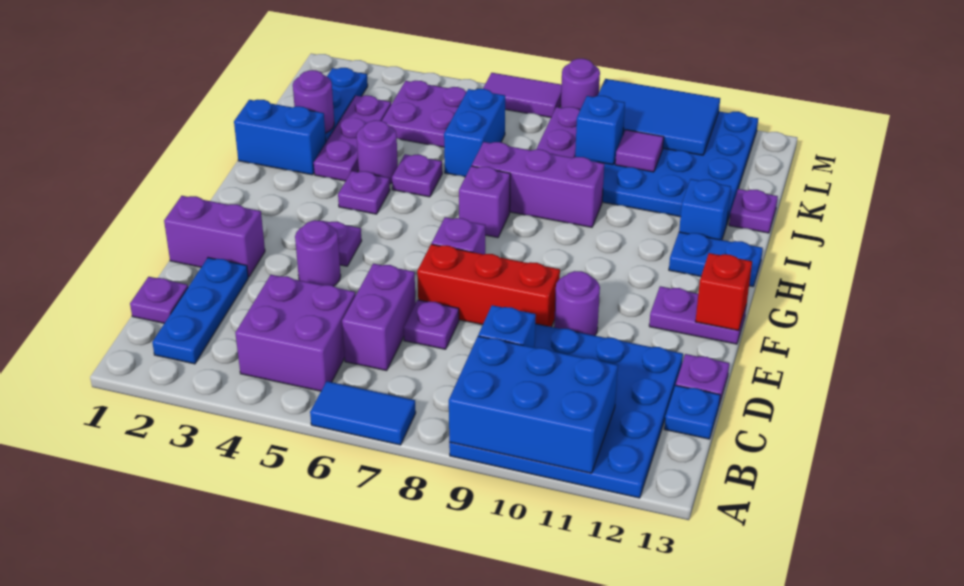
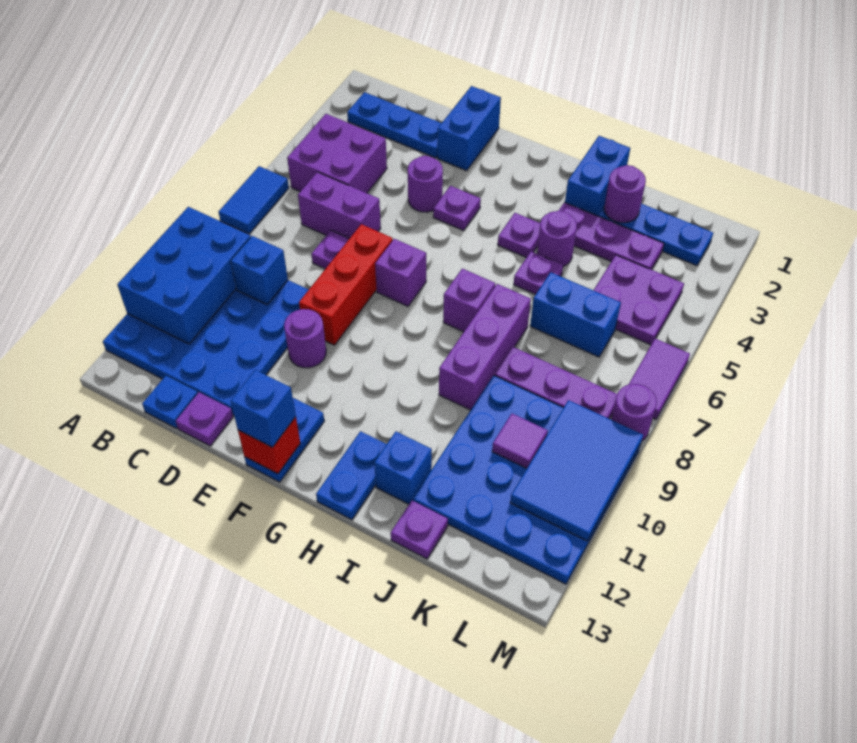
purple 1x1 plate [130,277,188,323] -> none
purple 1x2 brick [164,196,265,277] -> blue 1x2 brick [437,86,501,171]
purple 1x2 plate [649,286,747,344] -> blue 1x2 plate [245,398,324,482]
blue 1x1 brick [575,96,625,165] -> blue 1x1 brick moved to [231,370,296,447]

